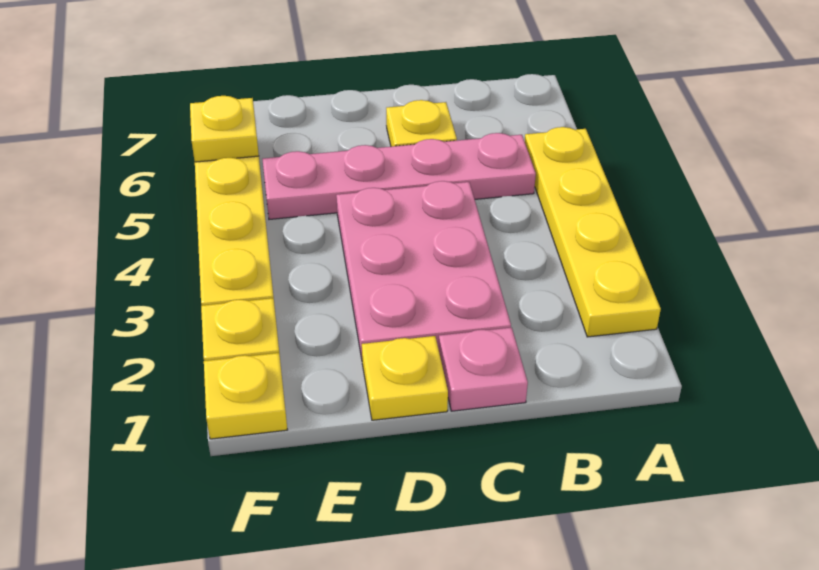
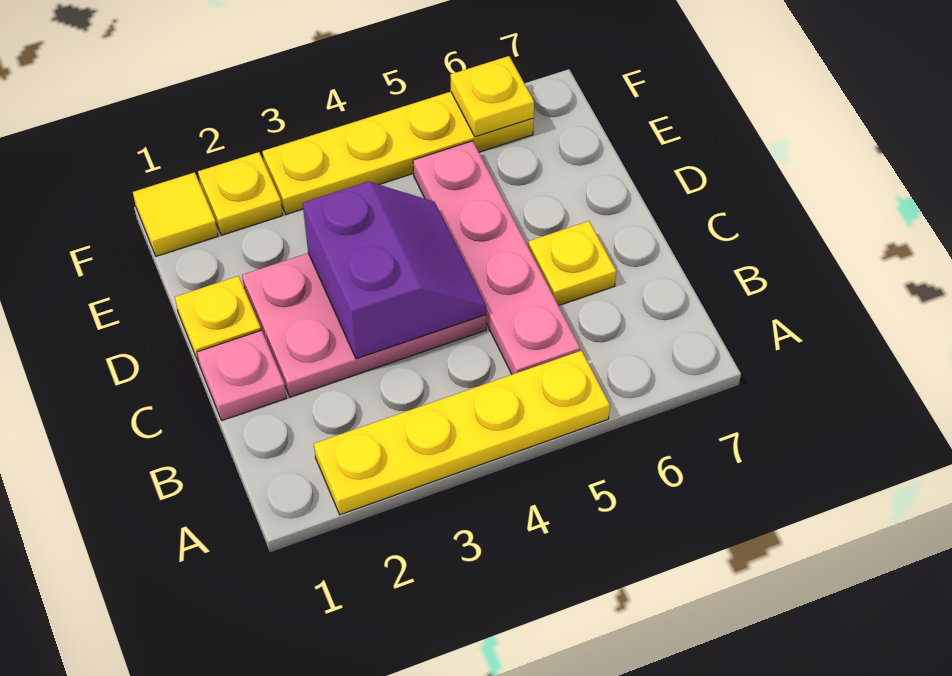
none -> purple 2x2 slope [303,181,486,359]
yellow 1x1 plate [204,353,287,439] -> yellow 1x1 tile [133,172,218,256]

